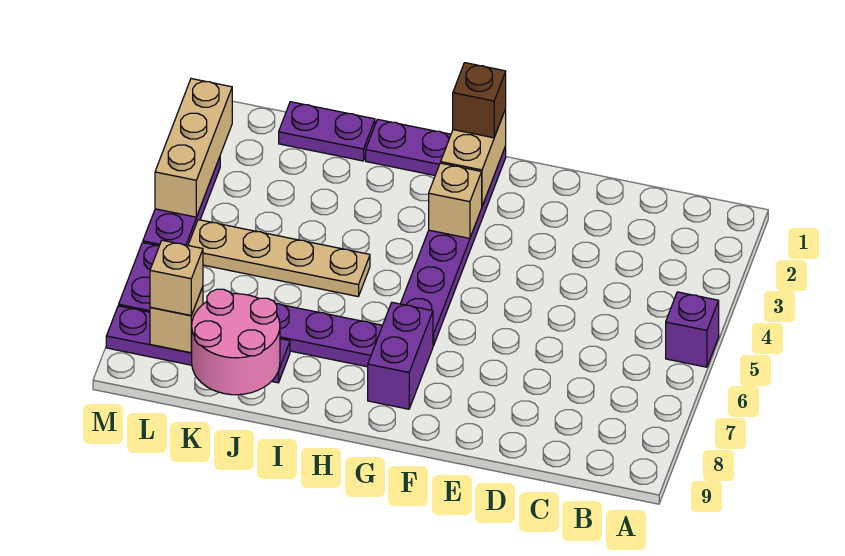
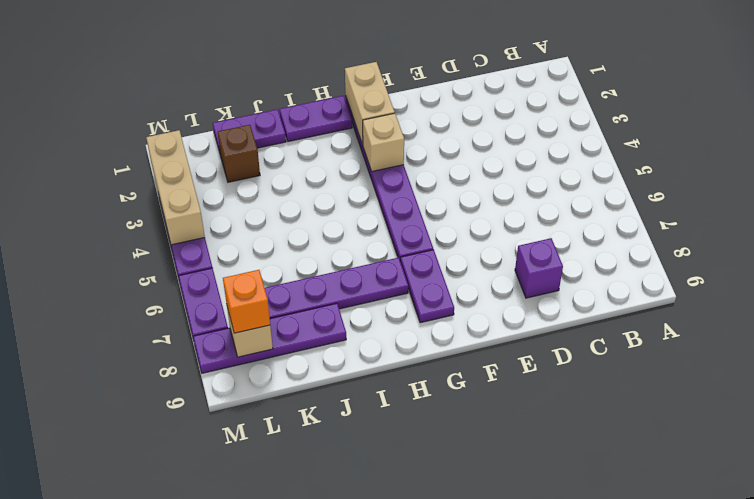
purple 1x1 brick [666,292,719,367] -> purple 1x1 brick moved to [515,238,563,298]
brown 1x1 brick [453,63,506,138] -> brown 1x1 brick moved to [218,125,260,182]
purple 1x2 brick [368,302,433,409] -> purple 1x2 plate [400,250,454,323]
tan 1x4 plate [188,220,370,296] -> none
pink 2x2 round brick [191,289,280,395] -> none
tan 1x1 brick [150,240,203,315] -> orange 1x1 brick [223,270,270,333]

